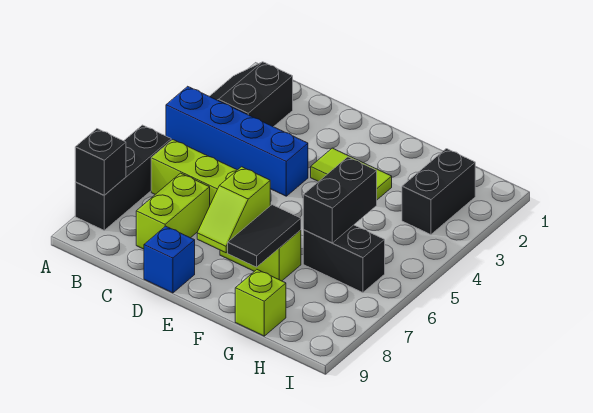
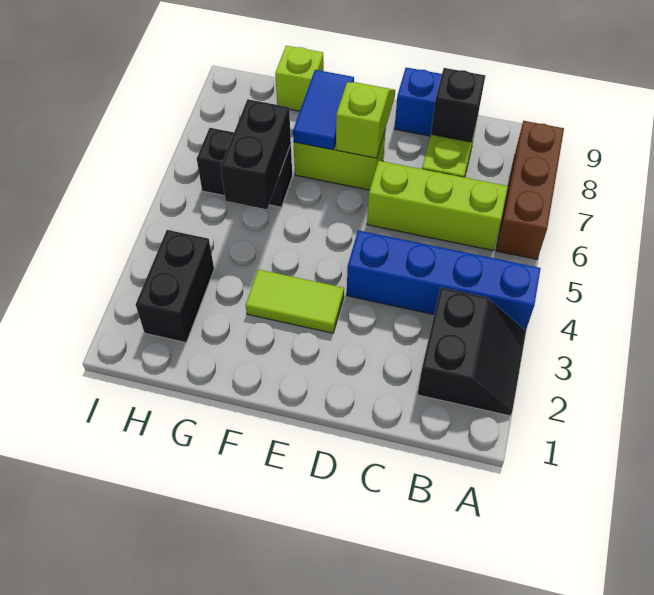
black 1x3 brick [75,125,171,230] -> brown 1x3 brick [496,121,564,259]
black 1x1 brick [75,129,126,195] -> black 1x1 brick moved to [431,68,485,142]
black 1x2 tile [228,205,301,267] -> blue 1x2 tile [293,70,354,150]

